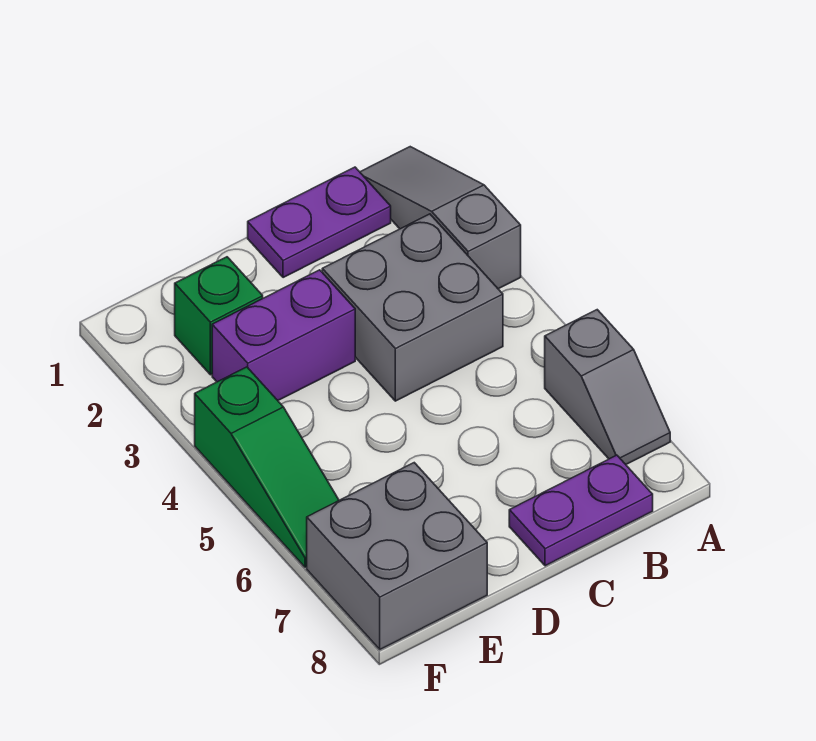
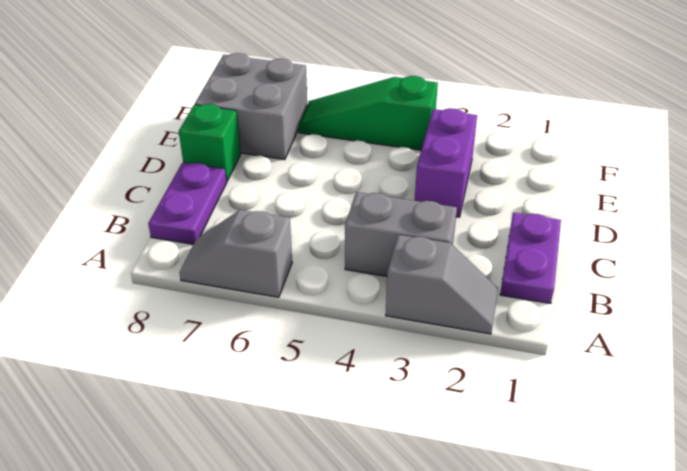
grey 1x3 slope [360,147,521,289] -> grey 1x2 slope [386,235,498,334]
grey 2x2 brick [322,214,503,401] -> grey 1x2 brick [345,192,457,276]
green 1x1 brick [175,257,263,375] -> green 1x1 brick moved to [179,104,241,182]

